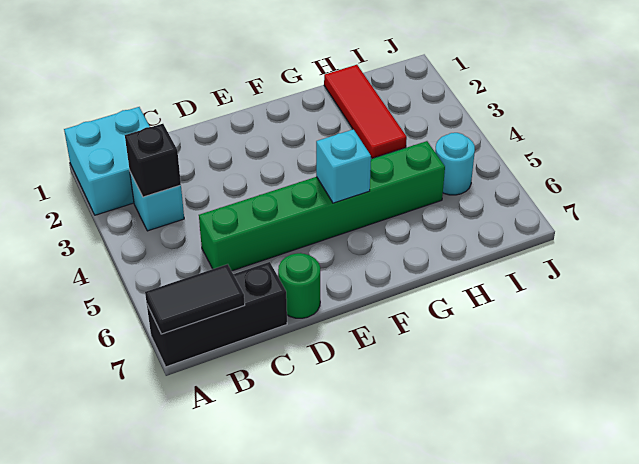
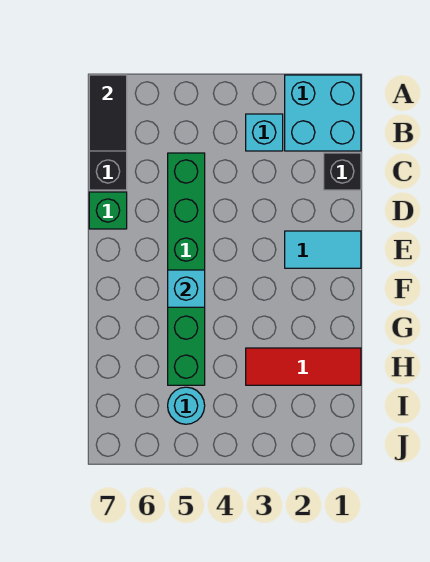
black 1x1 brick [125,124,181,197] -> black 1x1 brick moved to [324,153,361,190]
green 1x1 round brick [278,253,320,318] -> green 1x1 brick [89,192,127,229]
none -> cyan 1x2 tile [285,231,361,268]

